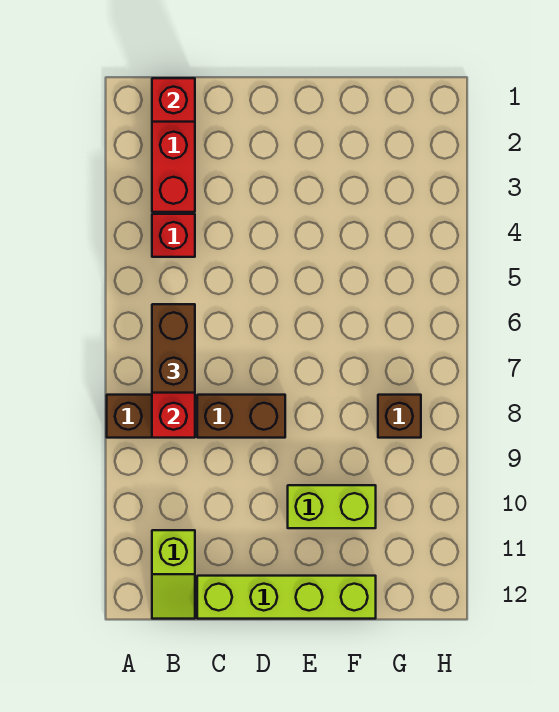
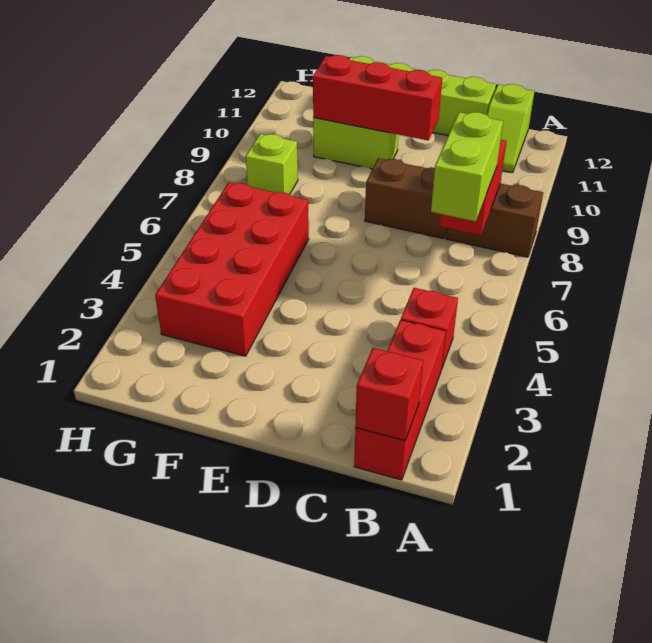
brown 1x2 brick [152,304,195,393] -> lime 1x2 brick [431,112,503,222]
lime 1x2 slope [152,530,195,619] -> lime 1x2 slope turned to [487,84,534,173]
none -> red 1x3 brick [313,55,442,140]
none -> red 2x4 brick [155,182,309,356]
brown 1x1 brick [378,395,421,438] -> lime 1x1 brick [246,134,298,194]

